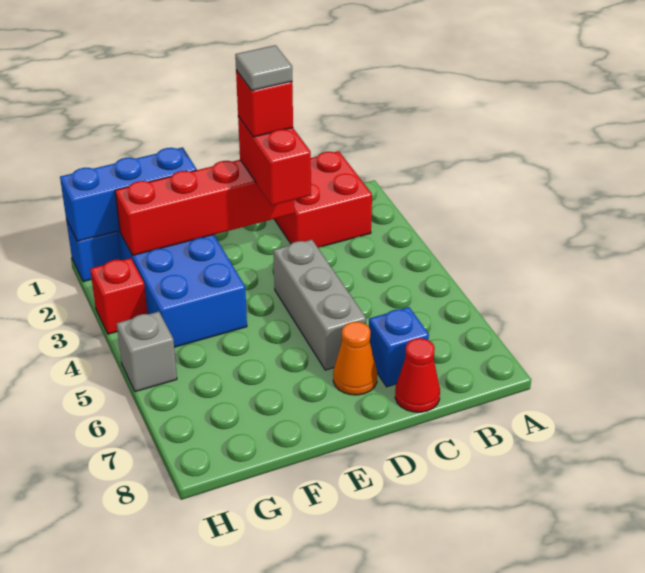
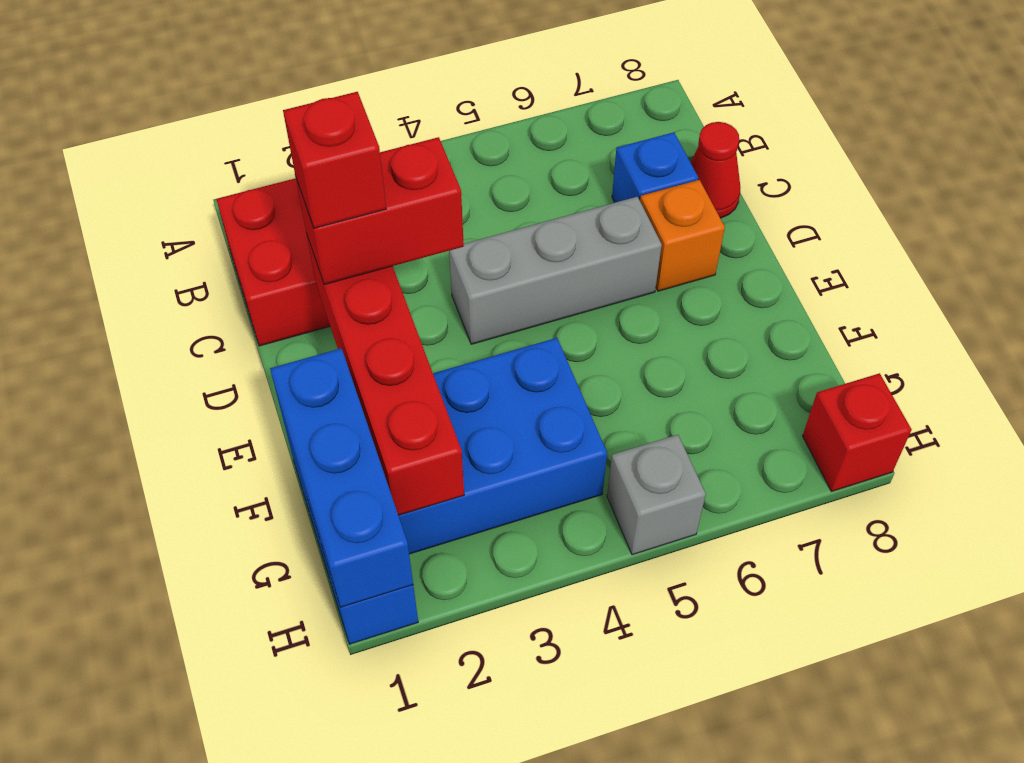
grey 1x1 tile [235,45,292,90] -> none
orange 1x1 cone [333,322,377,395] -> orange 1x1 brick [640,180,725,291]
red 1x1 brick [90,258,147,334] -> red 1x1 brick moved to [803,373,912,491]

